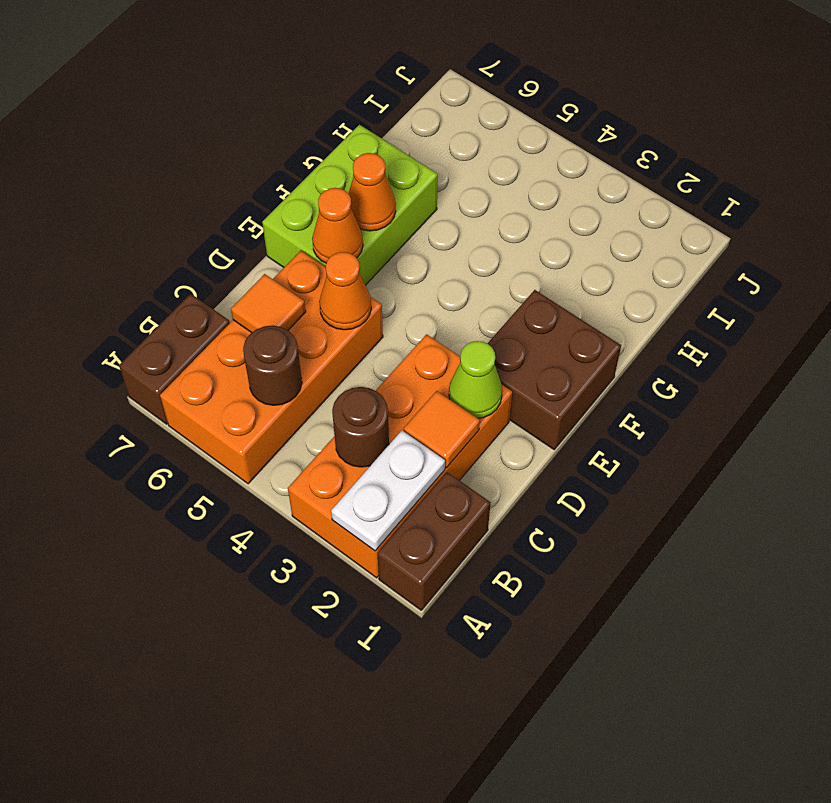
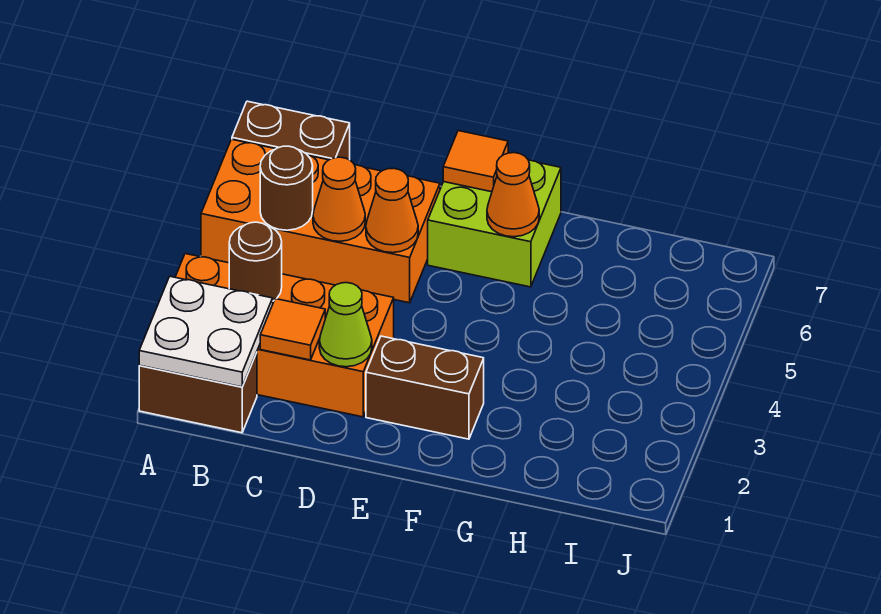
white 1x2 plate [331,431,445,551] -> white 2x2 plate [139,276,273,387]
orange 1x1 tile [231,274,306,333] -> orange 1x1 tile moved to [443,131,508,192]
brown 2x2 brick [487,290,621,449] -> brown 1x2 brick [366,336,484,439]
lime 2x3 brick [262,125,438,285] -> lime 2x2 brick [428,160,561,287]
orange 1x1 cone [312,188,363,263] -> orange 1x1 cone moved to [313,157,365,241]

